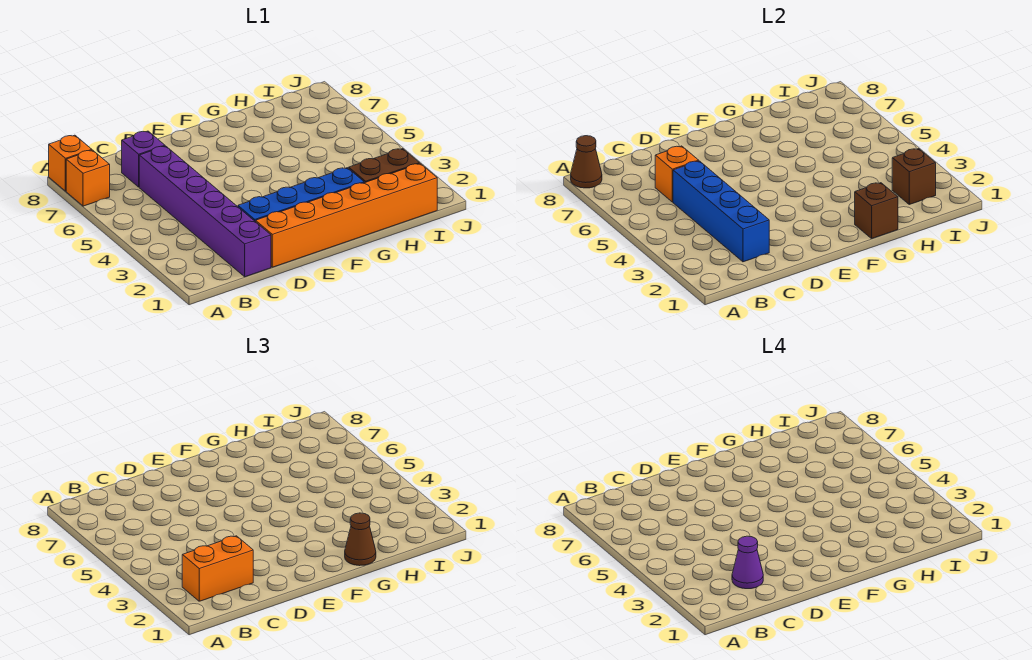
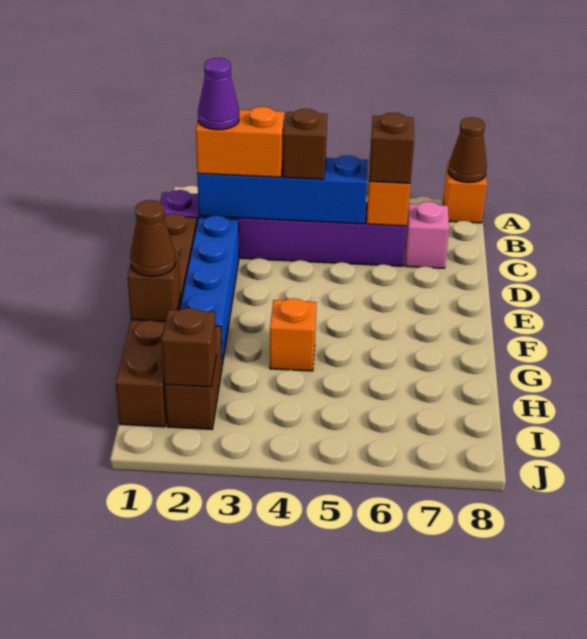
orange 1x1 brick [66,150,110,206] -> orange 1x1 brick moved to [270,298,316,371]
orange 1x2 brick [182,536,253,601] -> orange 1x2 brick turned to [196,107,284,177]
none -> brown 1x1 brick [283,109,327,179]
none -> brown 1x1 brick [369,113,414,183]
purple 1x1 brick [122,131,165,187] -> pink 1x1 brick [405,202,449,268]
orange 1x6 brick [256,164,437,267] -> brown 1x6 brick [116,213,197,427]

